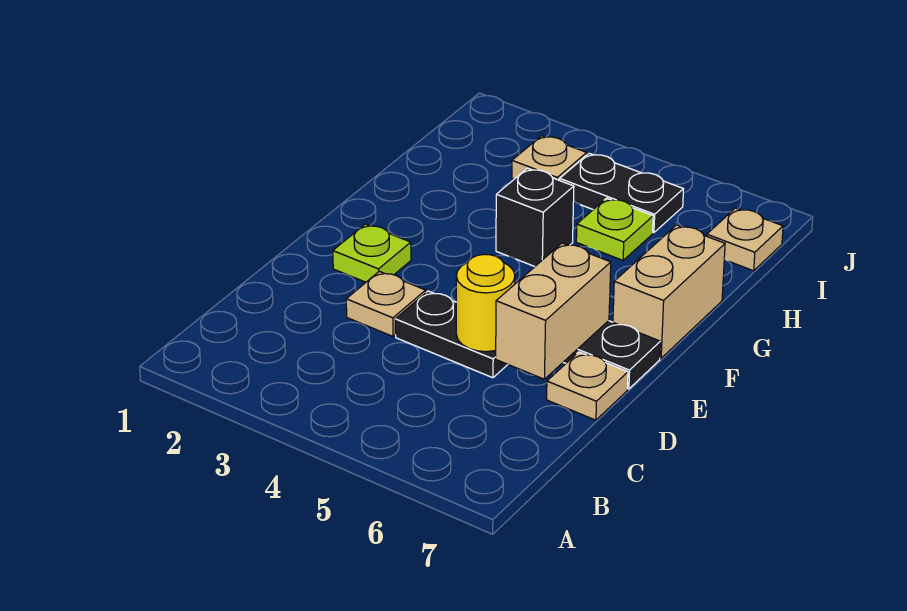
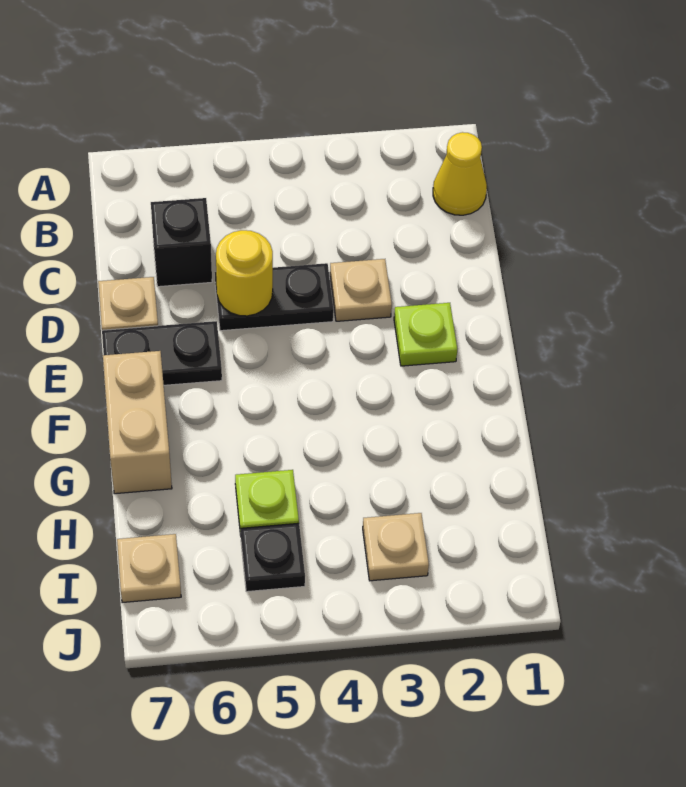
none -> yellow 1x1 cone [433,132,487,215]
tan 1x2 brick [496,243,611,379] -> none
black 1x1 brick [496,168,574,266] -> black 1x1 brick moved to [151,198,212,287]
black 1x2 plate [560,153,684,233] -> black 1x1 plate [241,523,305,592]

